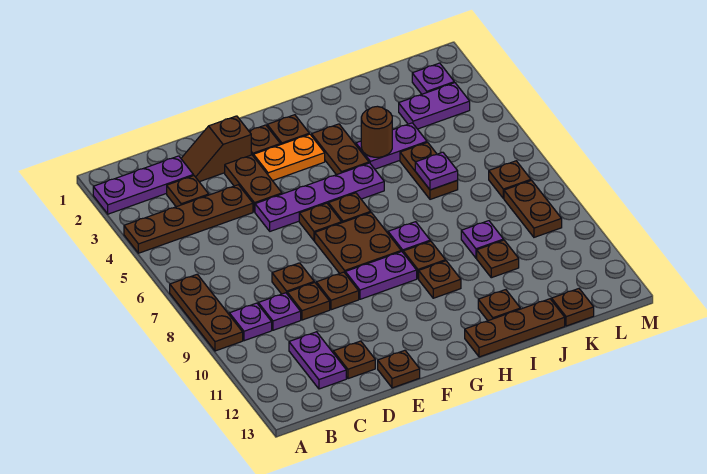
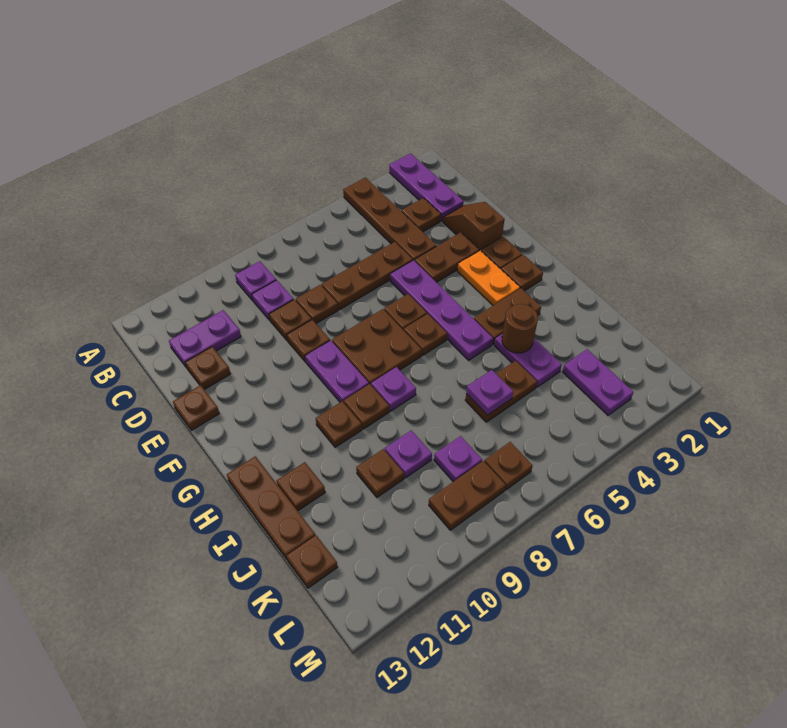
brown 1x3 plate [170,274,243,351] -> brown 1x3 plate moved to [322,242,413,310]
purple 1x1 plate [412,63,454,94] -> purple 1x1 plate moved to [434,436,482,482]

